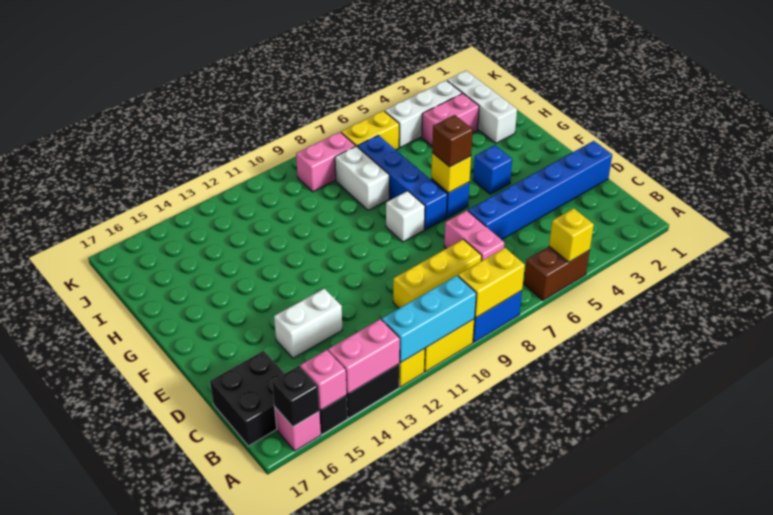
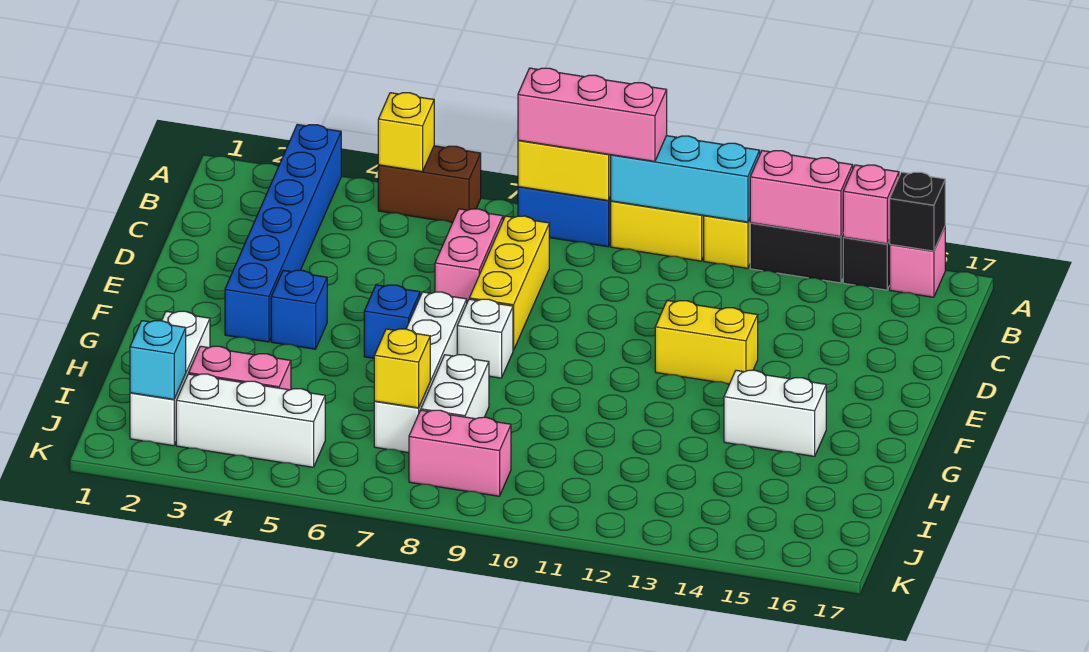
none -> pink 1x3 brick [518,68,667,161]
black 2x2 brick [210,351,285,446] -> none
yellow 1x3 brick [393,239,482,308] -> yellow 1x3 brick turned to [469,216,549,350]
blue 1x6 brick [468,141,612,240] -> blue 1x6 brick turned to [225,125,341,342]
white 1x2 brick [274,289,342,358] -> white 1x2 brick moved to [724,370,826,456]
yellow 1x1 brick [431,153,471,193] -> yellow 1x1 brick moved to [374,329,430,408]
brown 1x1 brick [432,115,473,167] -> none
blue 1x4 brick [357,135,447,230] -> white 1x4 brick [374,292,467,453]
none -> cyan 1x1 brick [130,321,186,399]
yellow 1x2 brick [341,111,399,150] -> yellow 1x2 brick moved to [655,300,758,384]

